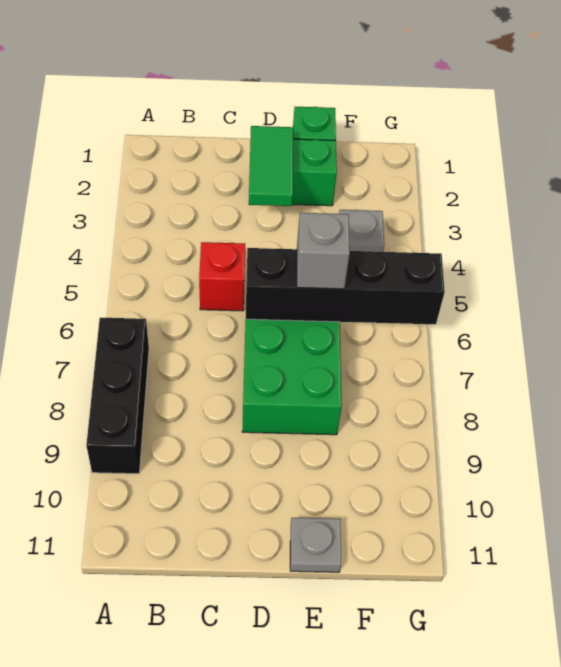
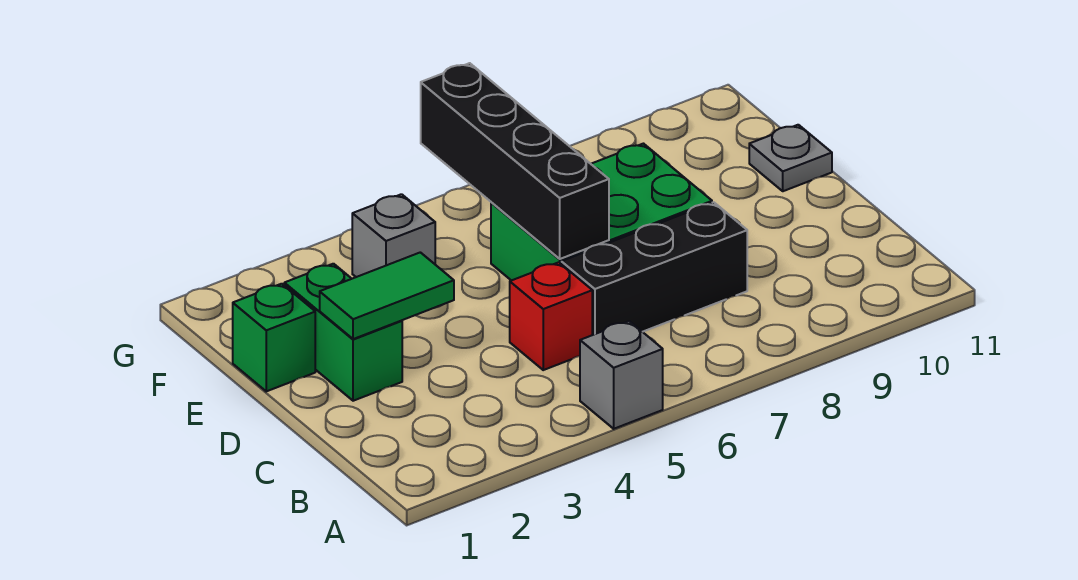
black 1x3 brick [86,318,149,474] -> black 1x3 brick moved to [561,202,747,335]
grey 1x1 brick [297,213,350,289] -> grey 1x1 brick moved to [580,321,663,429]

